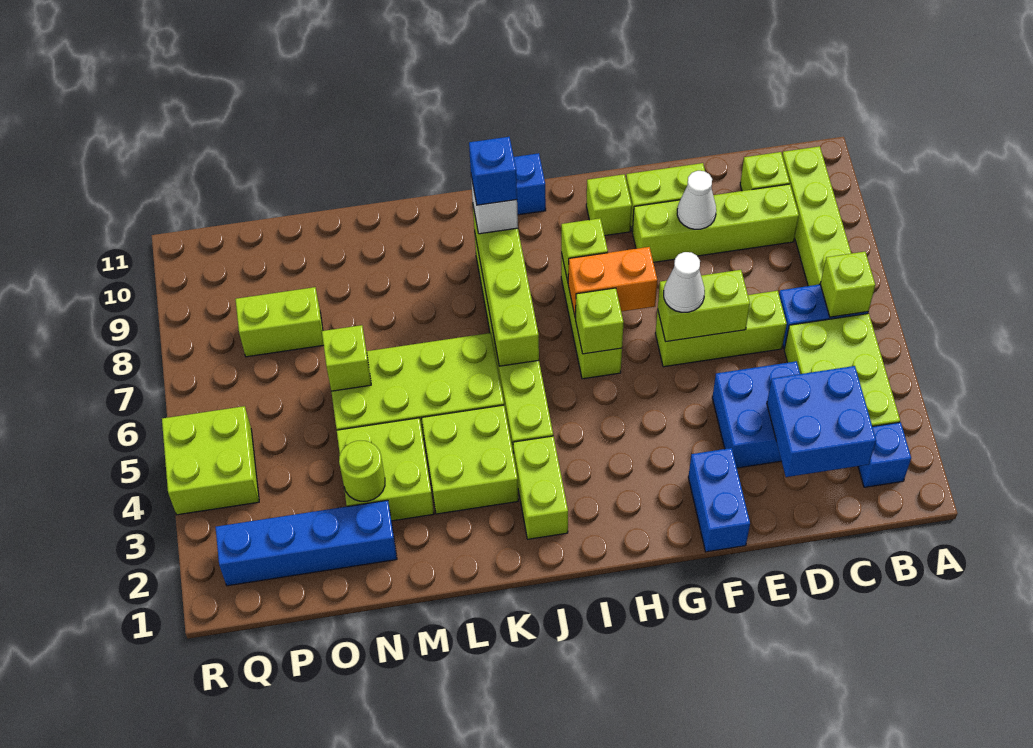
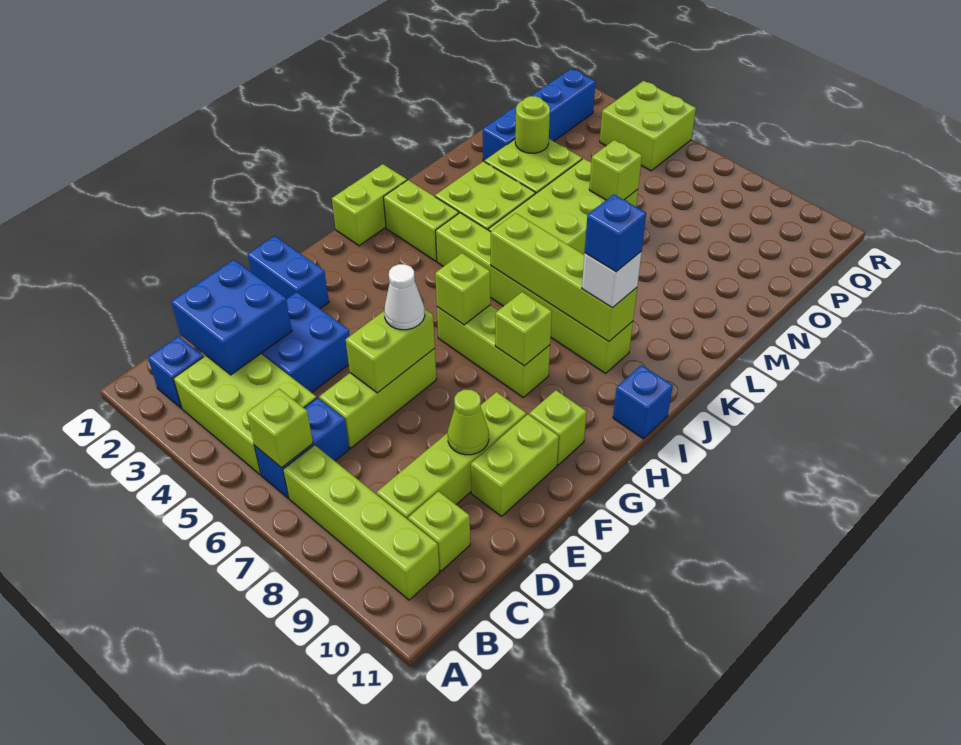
white 1x1 cone [677,171,716,229] -> lime 1x1 cone [448,390,489,455]
orange 1x2 brick [568,247,657,318] -> none
lime 1x2 brick [235,287,323,357] -> lime 1x2 brick moved to [332,164,407,246]

